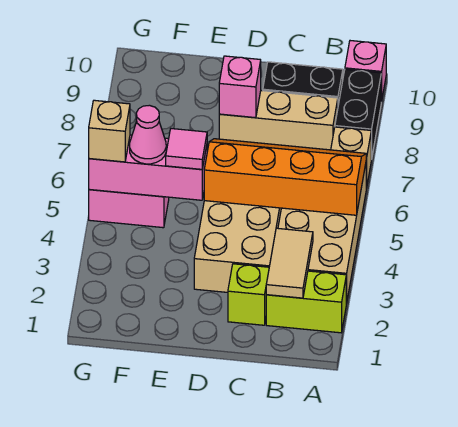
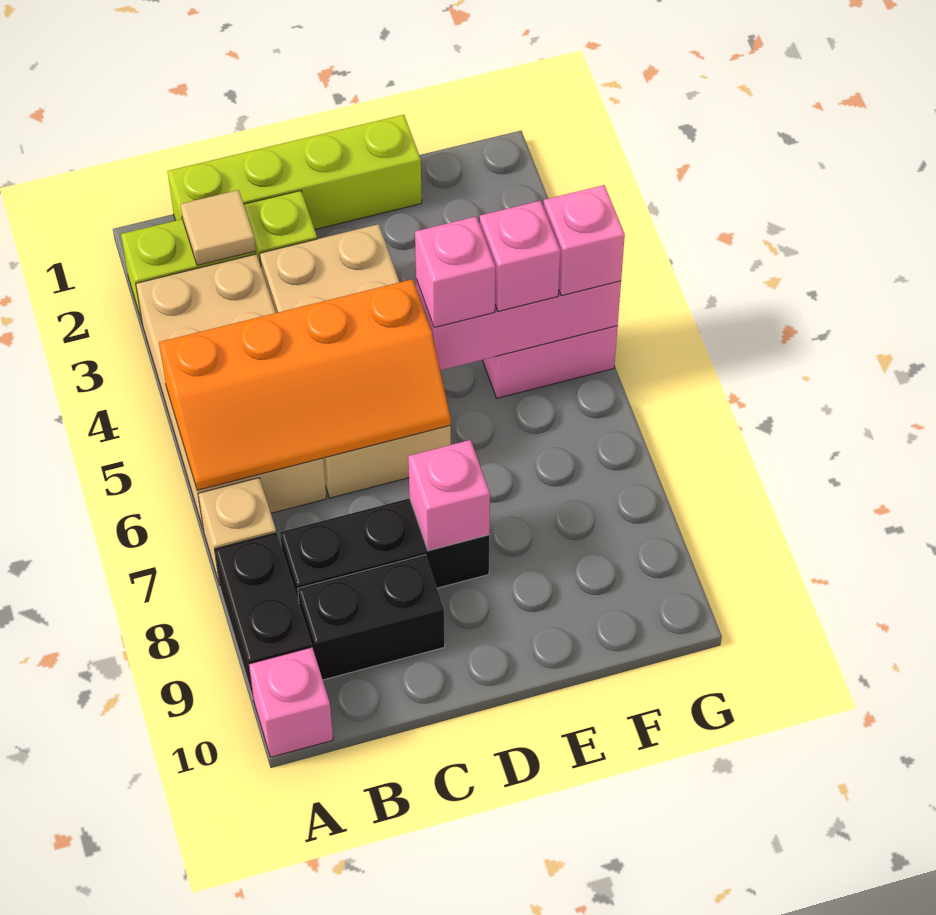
none -> lime 1x4 brick [167,115,422,229]
tan 1x2 tile [266,228,313,298] -> tan 1x1 tile [180,190,256,265]
tan 1x3 brick [219,91,338,150] -> black 1x3 brick [280,498,489,602]
pink 1x1 tile [166,129,207,169] -> pink 1x1 brick [415,217,495,328]
pink 1x1 cone [130,105,166,164] -> pink 1x1 brick [480,201,560,311]
tan 1x1 brick [89,100,130,162] -> pink 1x1 brick [544,185,625,296]

